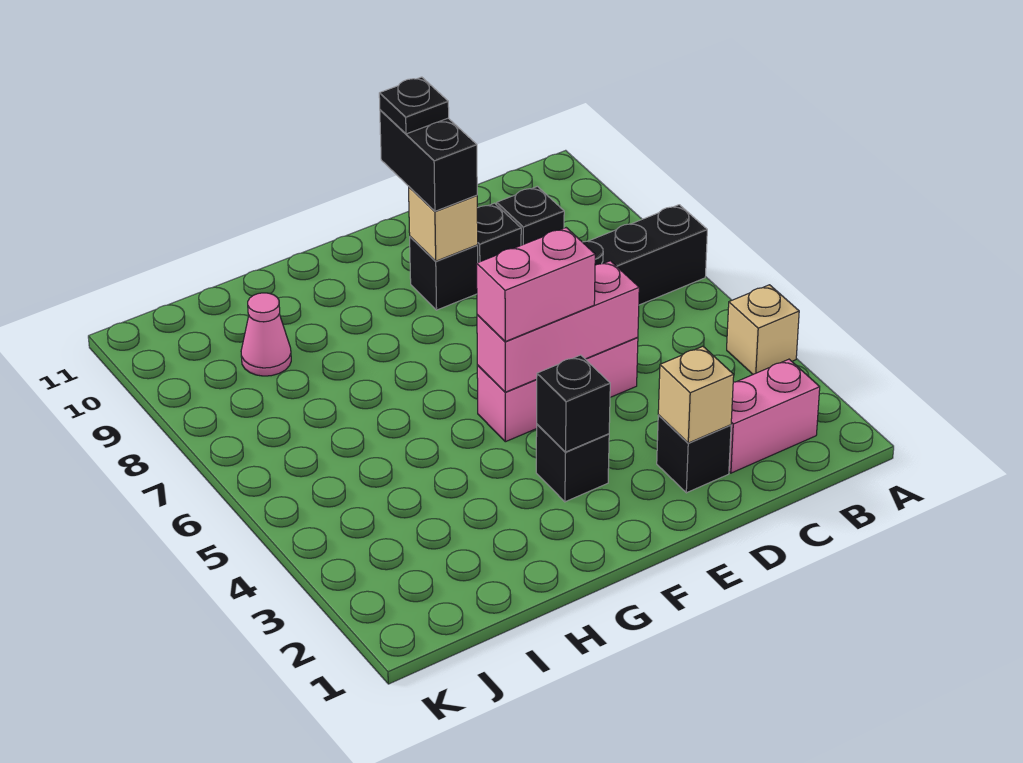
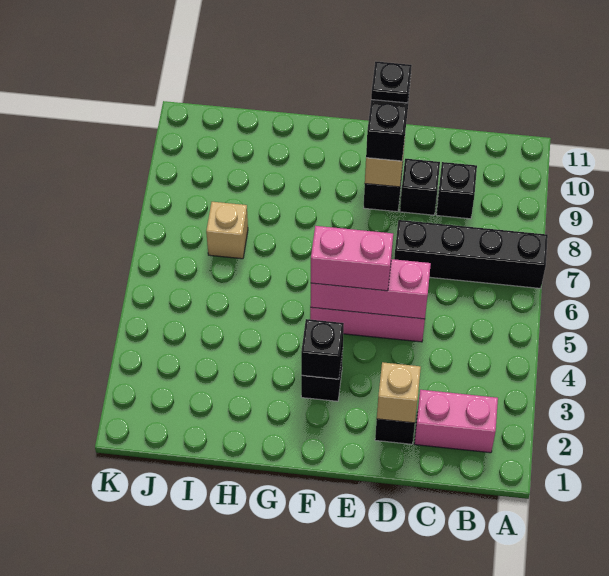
tan 1x1 brick [727,285,799,374] -> tan 1x1 brick moved to [206,202,248,259]
pink 1x1 cone [241,293,291,376] -> none

